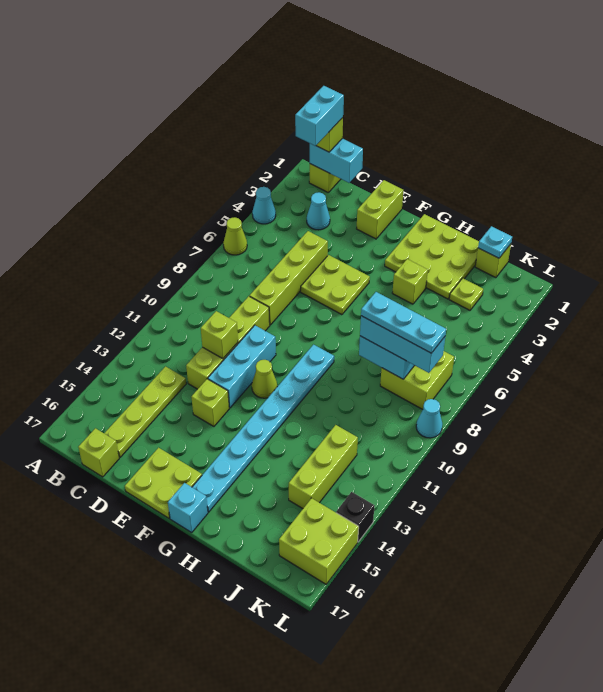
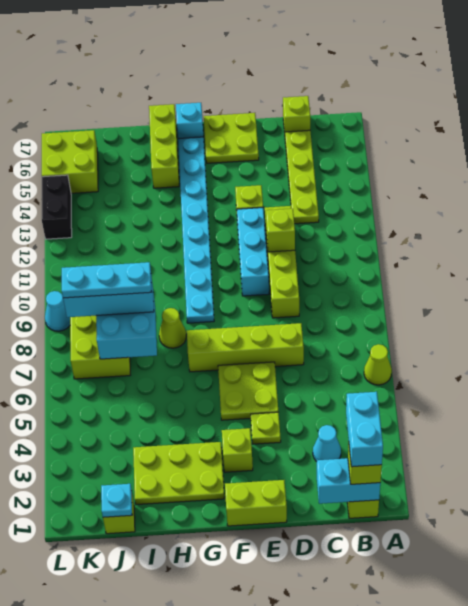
cyan 1x1 cone [252,187,276,224] -> none
lime 1x4 brick [249,231,328,325] -> lime 1x4 brick turned to [187,323,304,372]
lime 1x2 brick [357,180,403,239] -> lime 1x2 brick turned to [225,480,287,526]
lime 1x1 cone [252,360,277,398] -> lime 1x1 cone moved to [159,308,186,348]
lime 3x3 plate [385,214,479,299] -> lime 2x3 plate [133,442,224,505]
lime 1x1 brick [392,259,428,304] -> lime 1x1 brick moved to [222,428,253,472]
lime 1x1 plate [449,278,483,310] -> lime 1x1 plate moved to [251,412,281,444]
lime 1x3 brick [289,425,358,509] -> lime 1x3 brick moved to [149,104,179,188]
black 1x1 brick [336,492,375,542] -> black 1x2 brick [42,175,72,239]

